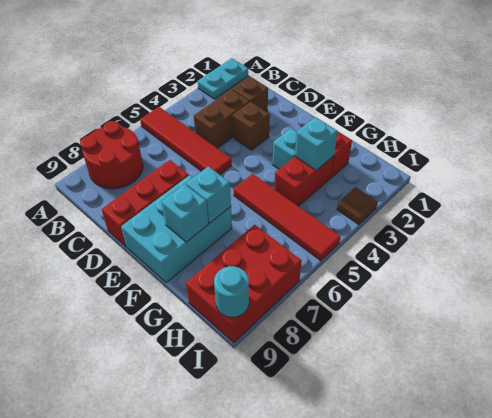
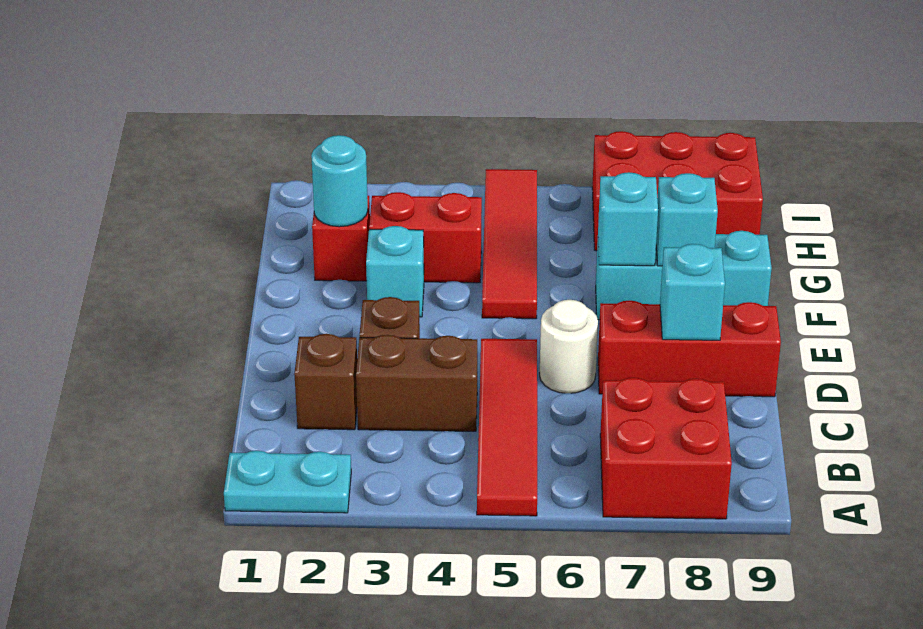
red 2x2 round brick [80,121,143,189] -> red 2x2 brick [600,378,732,519]
none -> white 1x1 round brick [540,300,598,393]
cyan 2x3 brick [121,175,232,283] -> cyan 1x3 brick [596,231,772,320]
cyan 1x1 brick [295,117,338,170] -> cyan 1x1 brick moved to [660,244,725,340]
brown 1x1 plate [337,187,378,225] -> none
cyan 1x1 round brick [214,266,249,317] -> cyan 1x1 round brick moved to [311,135,368,227]

